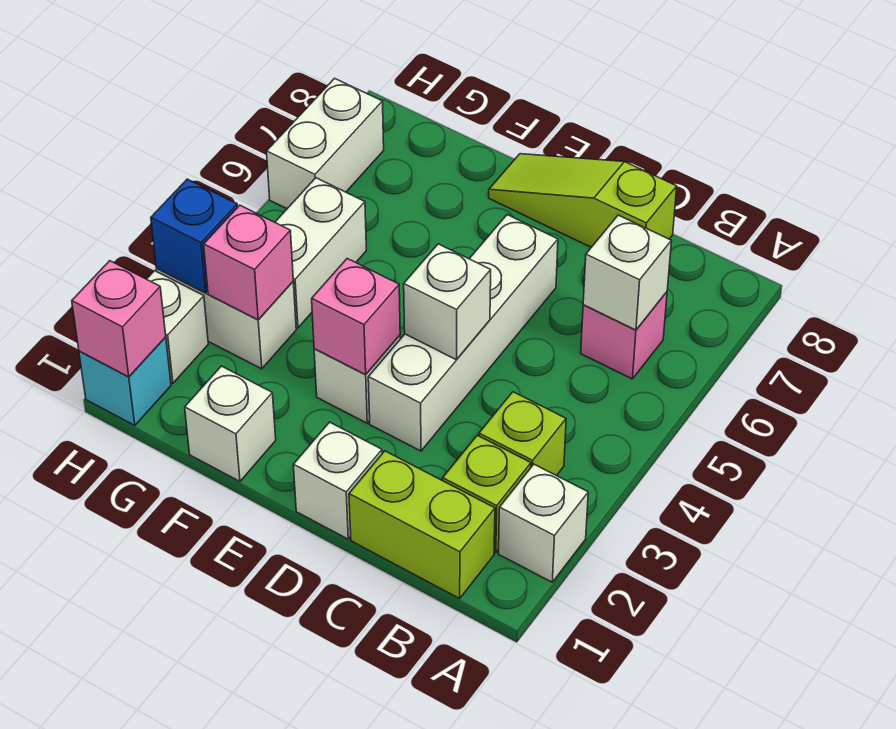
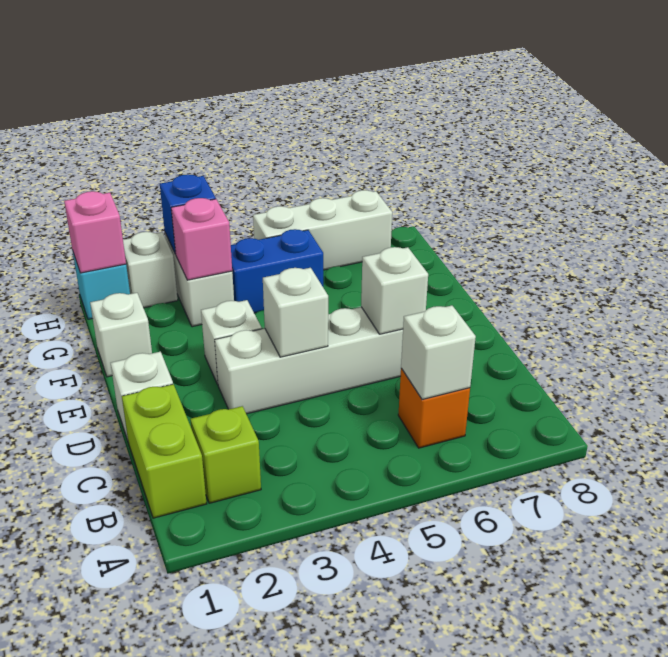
white 1x1 brick [499,464,588,582] -> white 1x1 brick moved to [361,247,428,334]
lime 1x1 brick [479,392,566,476] -> none
pink 1x1 brick [581,292,667,379] -> orange 1x1 brick [398,368,470,448]
lime 1x3 slope [489,154,677,247] -> none
pink 1x1 brick [312,259,400,375] -> none
white 1x2 brick [275,178,366,328] -> blue 1x2 brick [231,229,323,313]
white 1x2 brick [267,78,384,209] -> white 1x3 brick [253,190,392,270]

